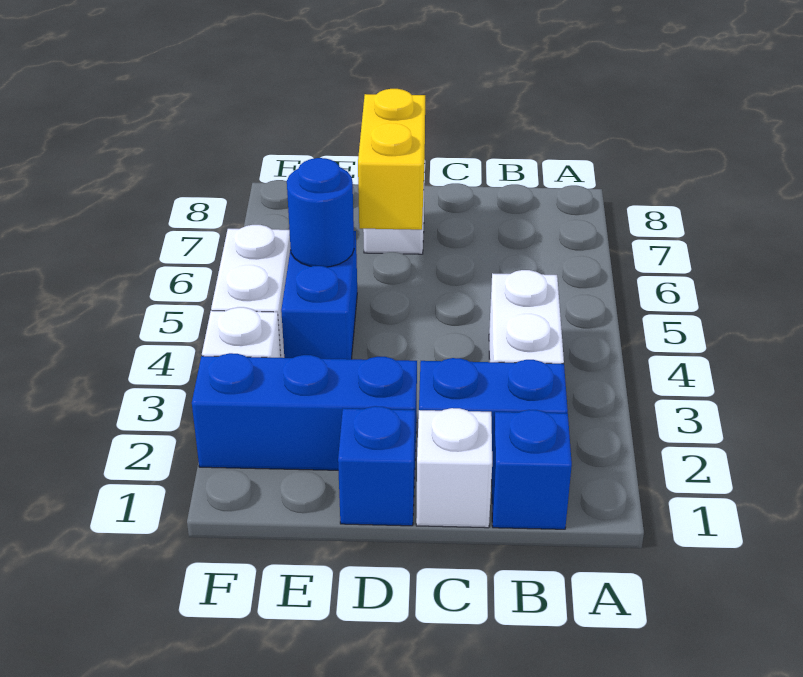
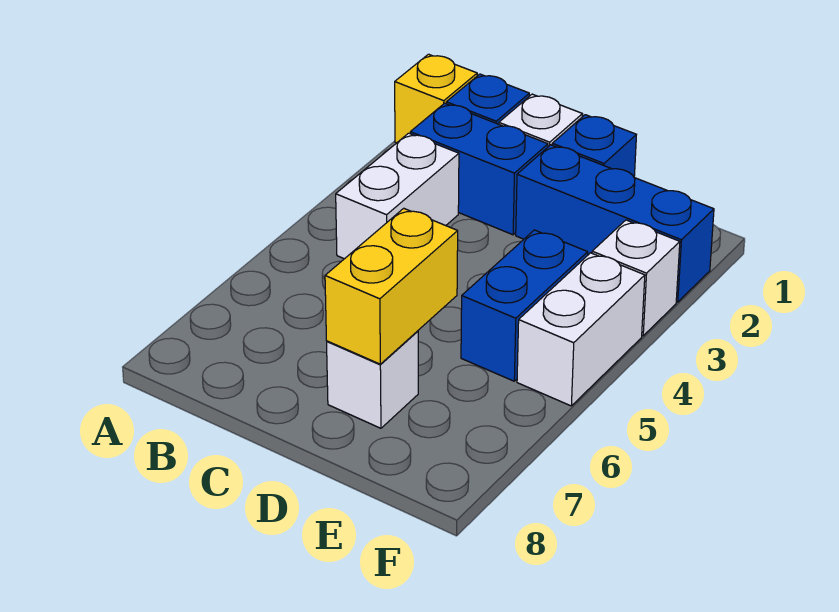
none -> yellow 1x1 brick [395,54,477,143]
blue 1x1 round brick [287,158,354,267] -> none

